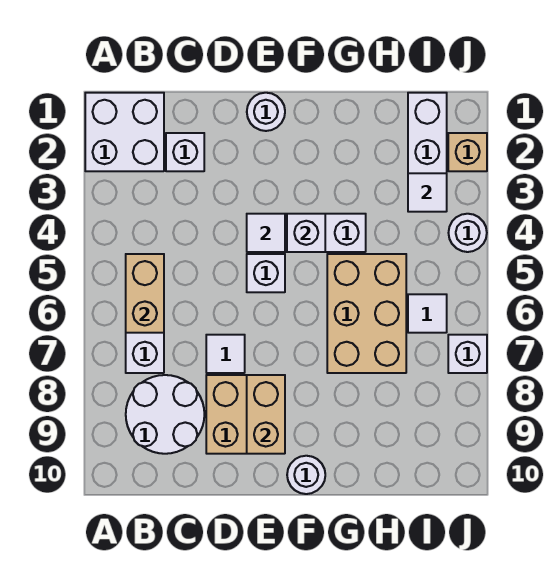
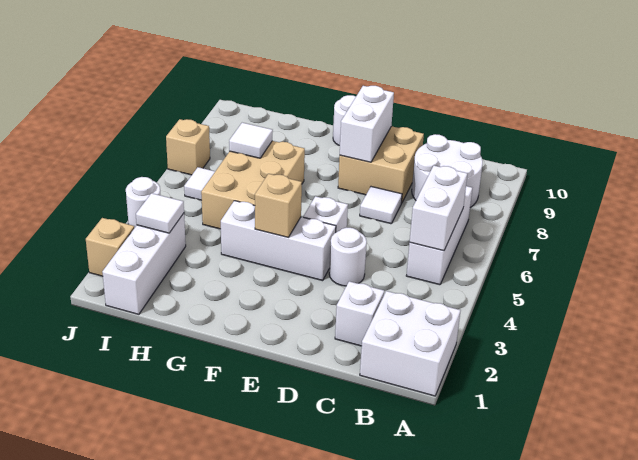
tan 1x2 brick [126,254,164,333] -> white 1x2 brick [410,166,467,251]
white 1x1 round brick [247,93,285,131] -> white 1x1 round brick moved to [329,228,367,286]
white 1x1 tile [247,214,285,252] -> white 1x1 tile moved to [229,123,273,158]
tan 1x2 brick [247,375,285,454] -> white 1x2 brick [340,86,394,162]
white 1x1 brick [287,214,325,252] -> tan 1x1 brick [255,174,302,237]
white 1x1 brick [448,335,487,373] -> tan 1x1 brick [166,119,210,175]

